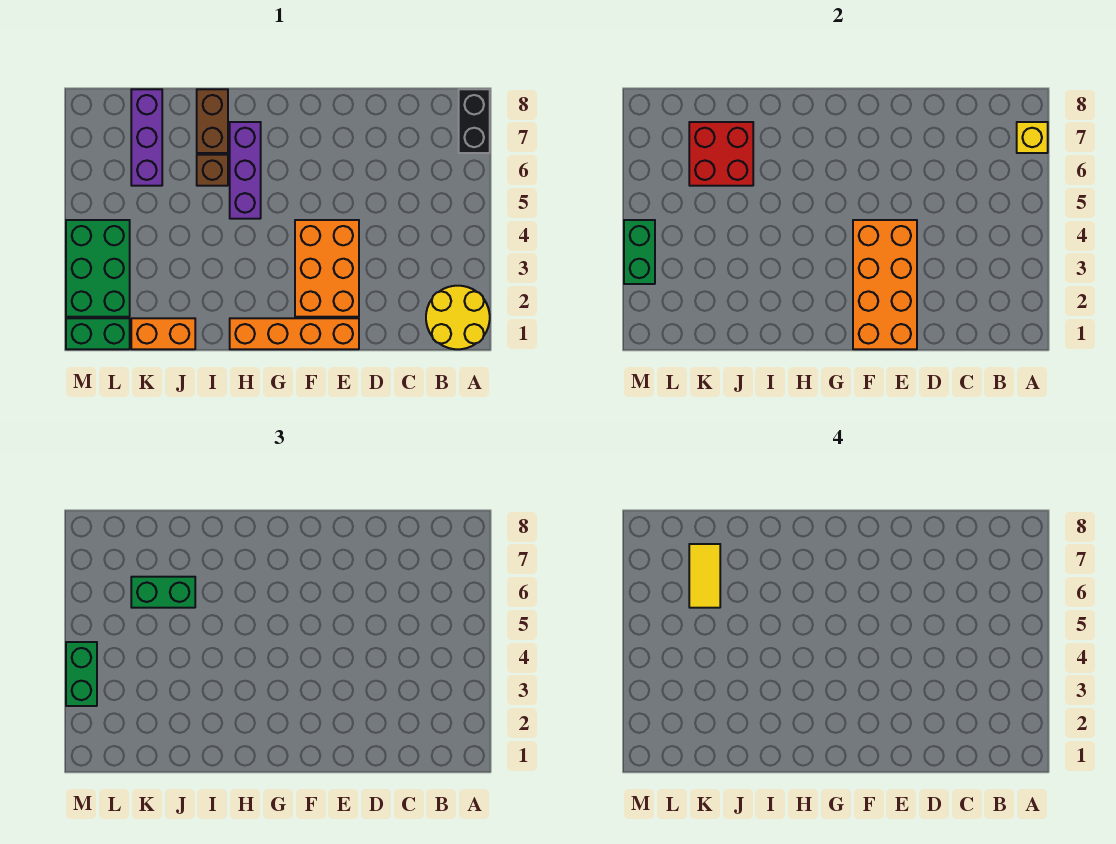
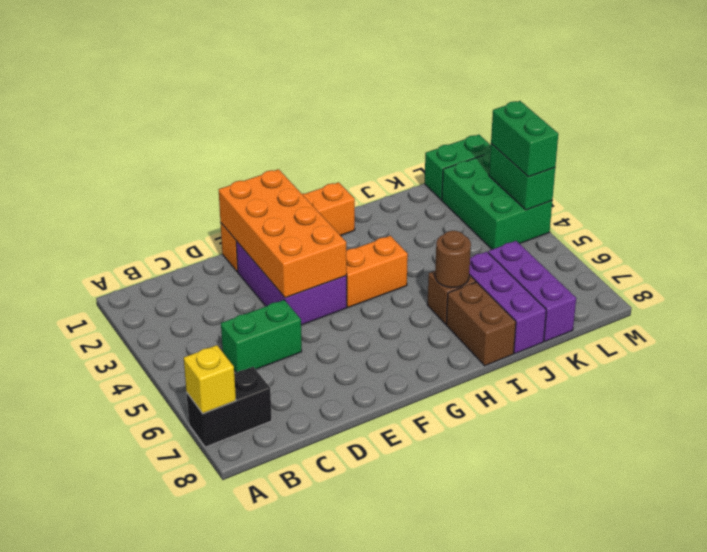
yellow 2x2 round brick [426,286,490,349] -> none
black 1x2 brick [459,89,490,153] -> black 1x2 brick turned to [186,367,272,447]
orange 2x3 brick [295,220,359,317] -> purple 2x3 brick [236,241,347,325]
purple 1x3 brick [230,122,261,219] -> purple 1x3 brick moved to [469,252,546,354]
none -> brown 1x1 round brick [435,231,471,288]
orange 1x2 brick [131,318,195,349] -> orange 1x2 brick moved to [346,236,408,307]
red 2x2 brick [689,122,753,186] -> none
green 1x2 brick [131,577,195,608] -> green 1x2 brick moved to [221,300,302,373]
yellow 1x2 tile [689,544,720,608] -> none

